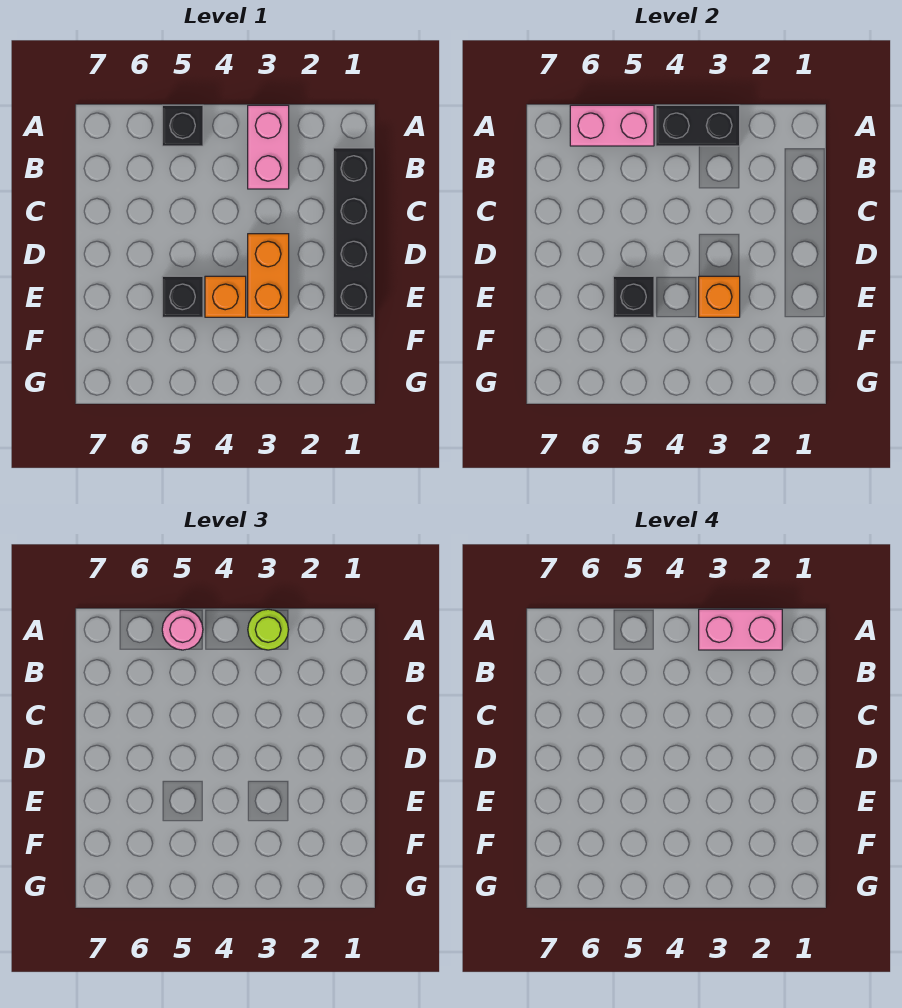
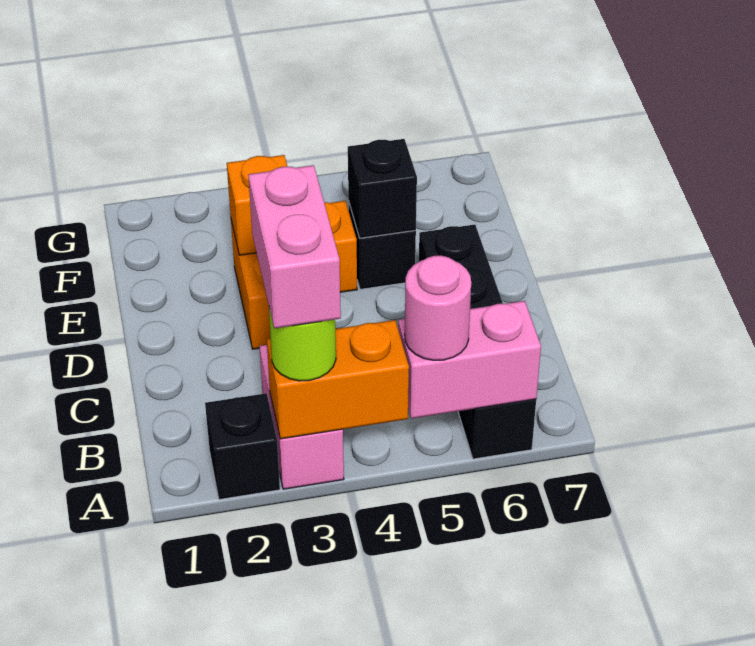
pink 1x2 brick [699,609,782,650] -> pink 1x2 brick turned to [248,165,341,328]
black 1x2 brick [656,105,740,146] -> orange 1x2 brick [267,320,409,439]
black 1x1 brick [162,105,203,146] -> black 1x1 brick moved to [205,393,280,500]
black 1x4 brick [333,148,374,317] -> black 1x4 brick moved to [419,225,536,459]

